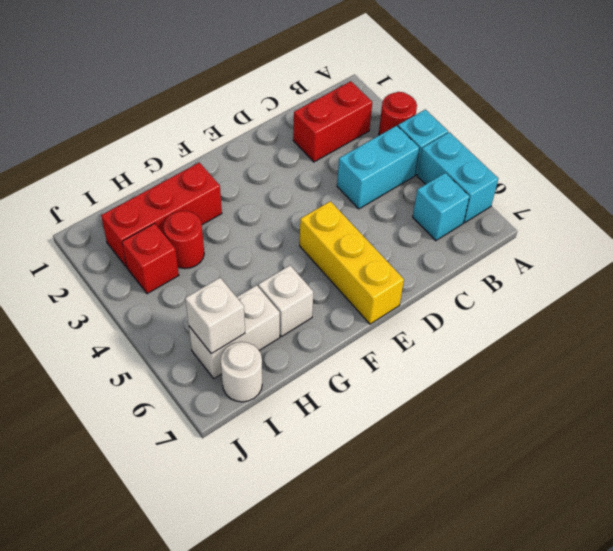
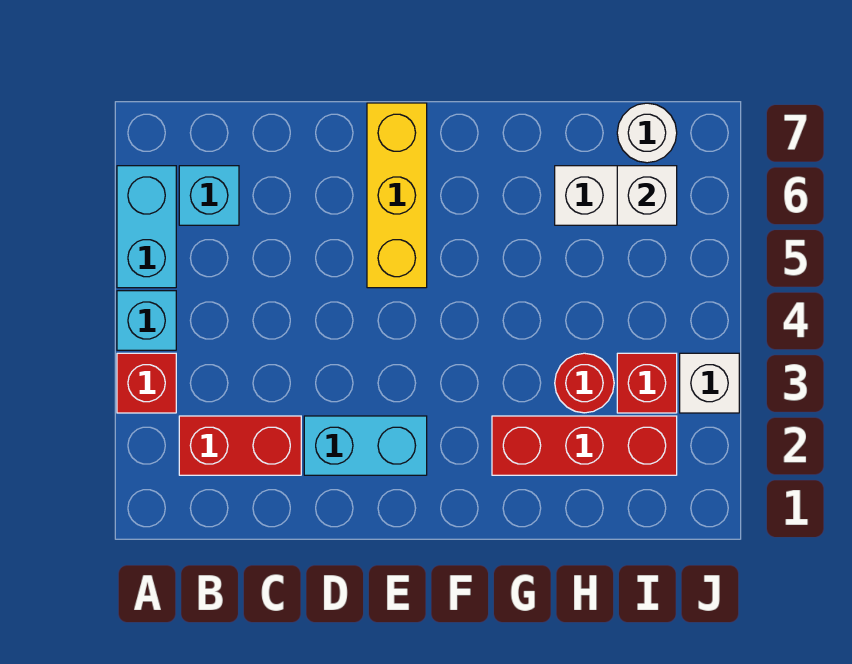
red 1x1 round brick [379,92,417,135] -> red 1x1 brick [117,353,176,413]
cyan 1x2 brick [337,126,419,209] -> cyan 1x2 brick moved to [304,416,427,475]
white 1x1 brick [258,266,313,337] -> white 1x1 brick moved to [680,353,739,413]

